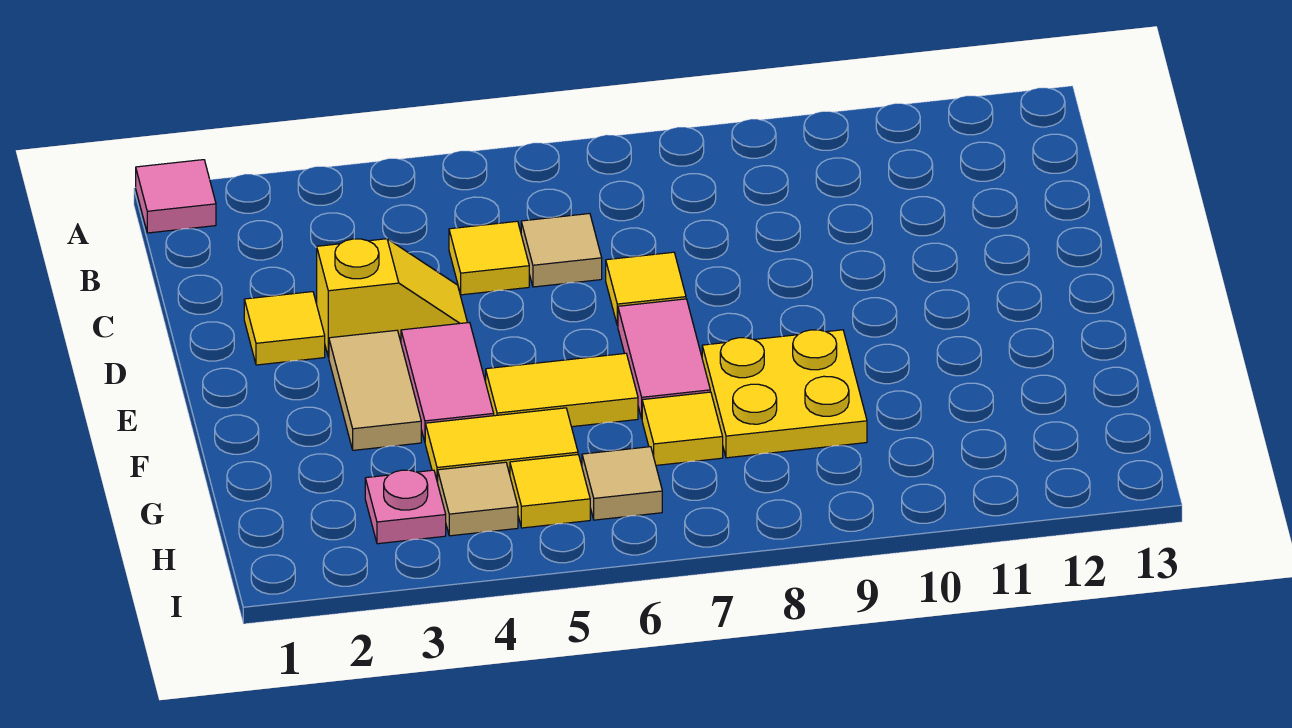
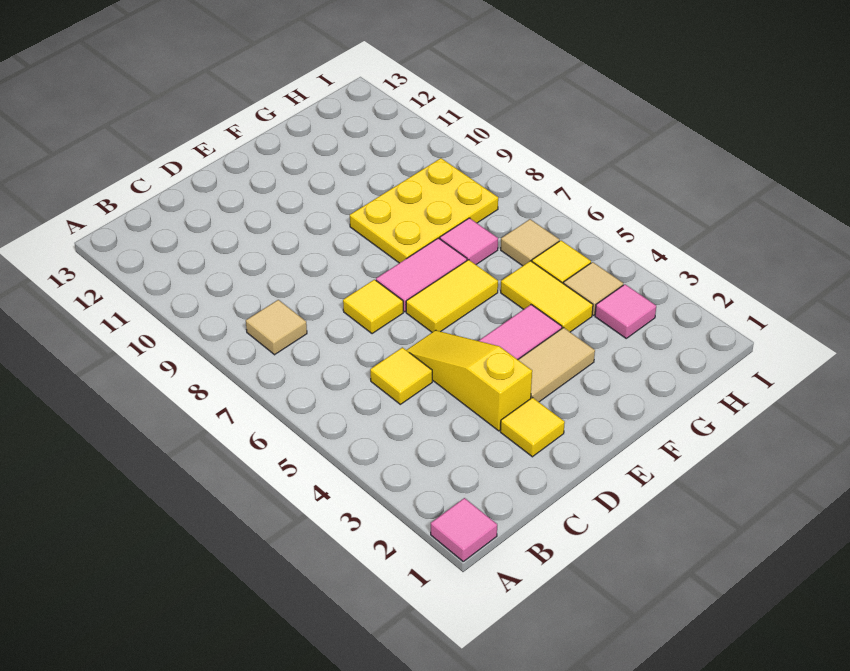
tan 1x1 tile [521,214,602,287] -> tan 1x1 tile moved to [246,300,307,355]
yellow 1x2 slope [317,239,467,357] -> yellow 1x3 slope [407,330,532,431]
yellow 1x2 tile [486,353,638,427] -> yellow 1x2 tile turned to [406,260,498,332]
yellow 2x2 plate [702,330,867,458] -> yellow 2x3 plate [350,158,498,263]
yellow 1x1 tile [642,392,723,465] -> pink 1x1 tile [440,218,498,265]
pink 1x1 plate [365,470,446,544] -> pink 1x1 tile [595,284,656,338]

